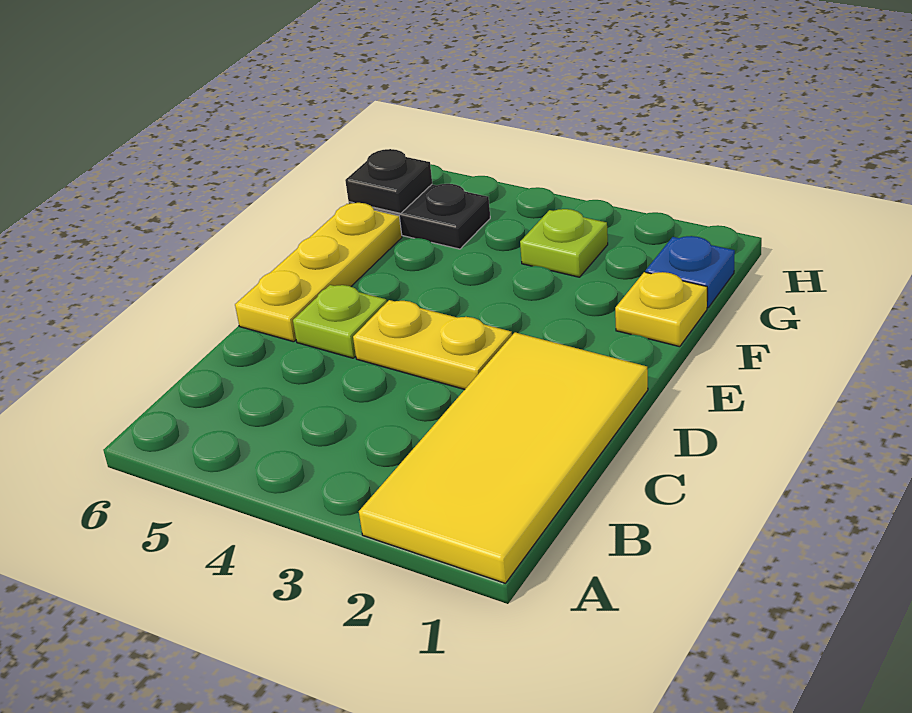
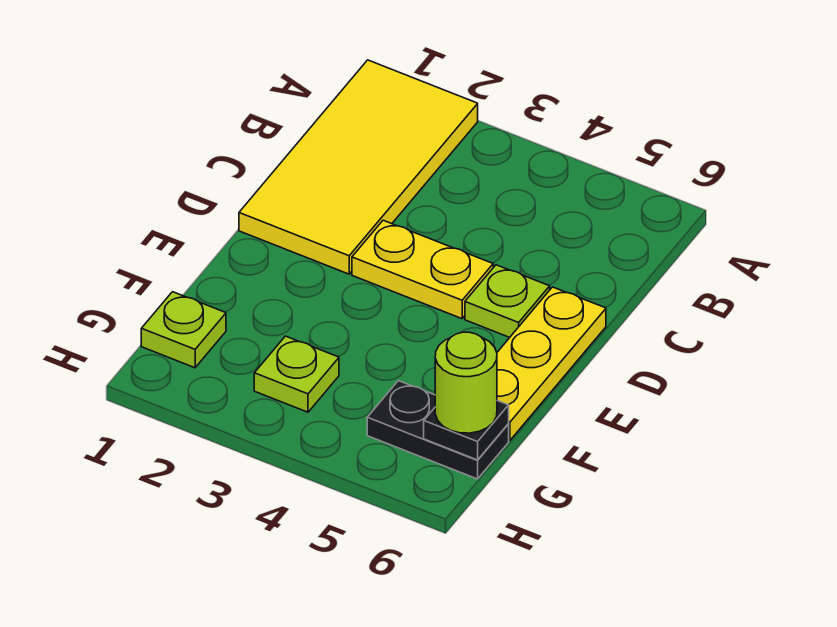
yellow 1x1 plate [615,272,707,347] -> none
blue 1x1 plate [645,236,735,308] -> lime 1x1 plate [141,292,226,368]
none -> lime 1x1 round brick [435,332,497,433]

